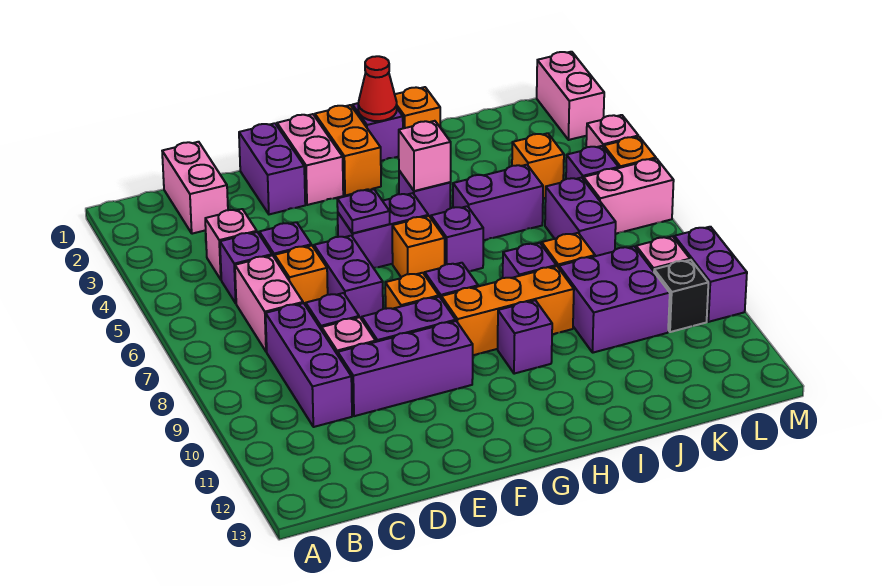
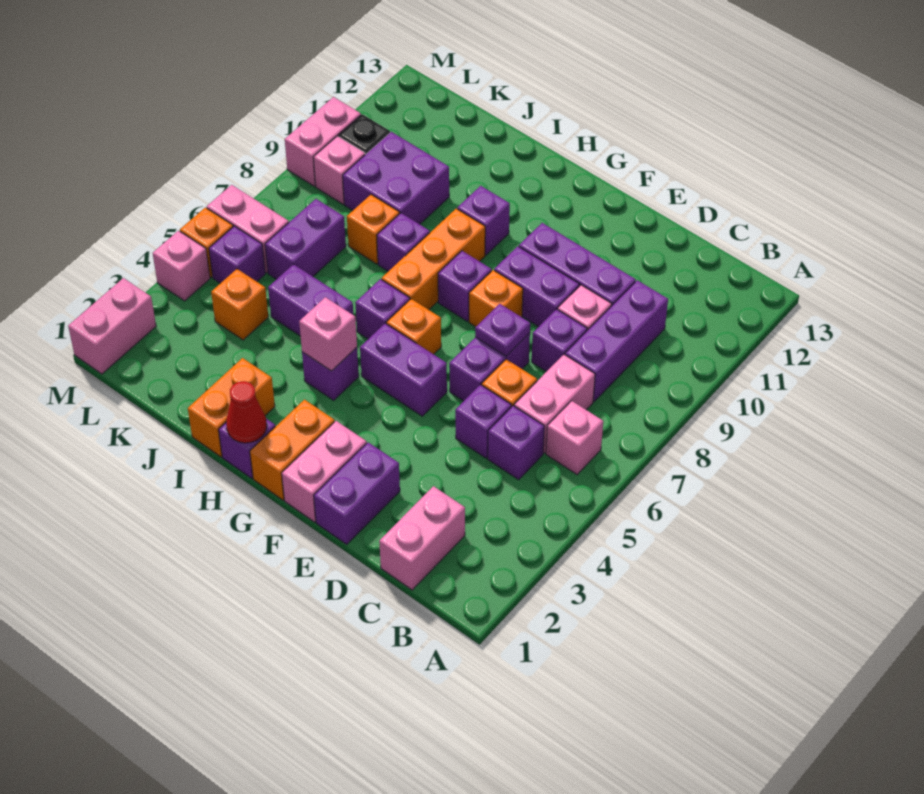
pink 1x1 brick [205,209,257,279] -> pink 1x1 brick moved to [546,401,603,475]
purple 1x1 plate [337,189,390,233] -> purple 1x1 plate moved to [475,304,530,356]
orange 1x3 brick [441,266,574,355] -> orange 1x3 brick turned to [382,209,485,310]
orange 1x1 brick [395,87,440,128] -> orange 1x2 brick [188,358,275,457]
purple 1x2 brick [674,227,747,322] -> pink 1x2 brick [285,97,361,186]

